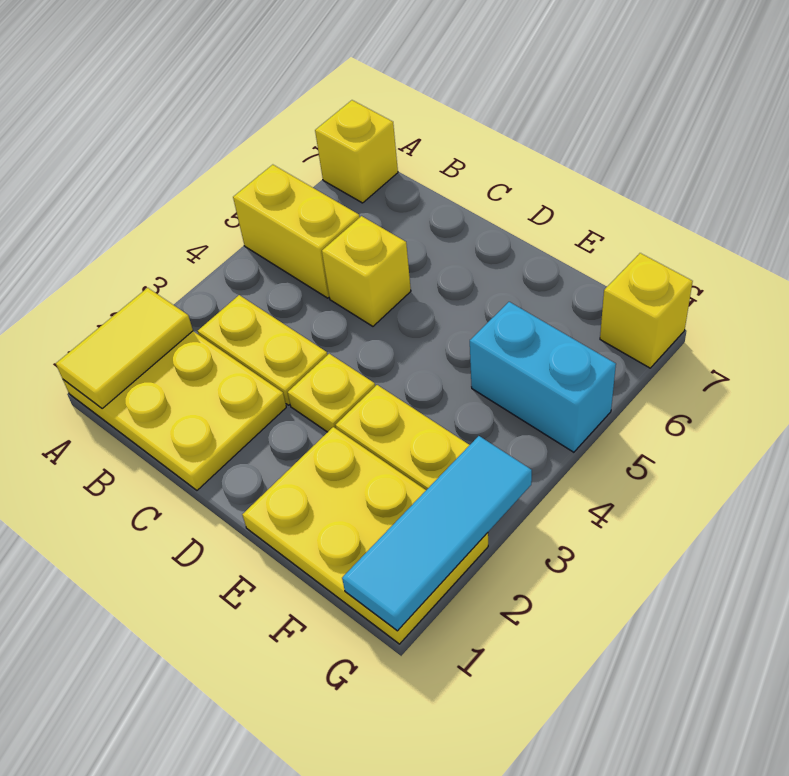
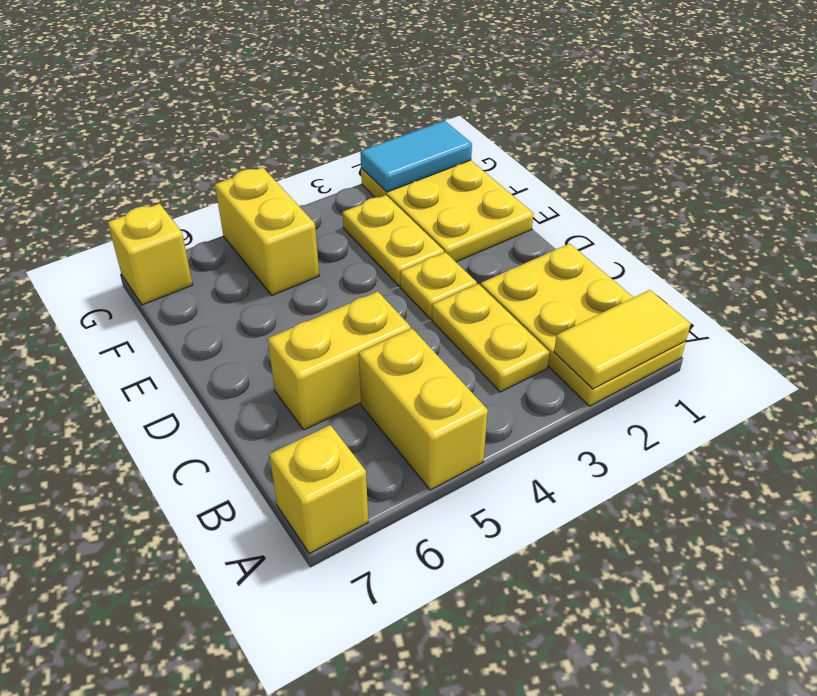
yellow 1x1 brick [322,216,411,326] -> yellow 1x2 brick [268,292,411,430]
cyan 1x2 brick [470,302,616,452] -> yellow 1x2 brick [215,167,319,295]
cyan 1x3 tile [342,436,532,631] -> cyan 1x2 tile [360,121,472,192]

